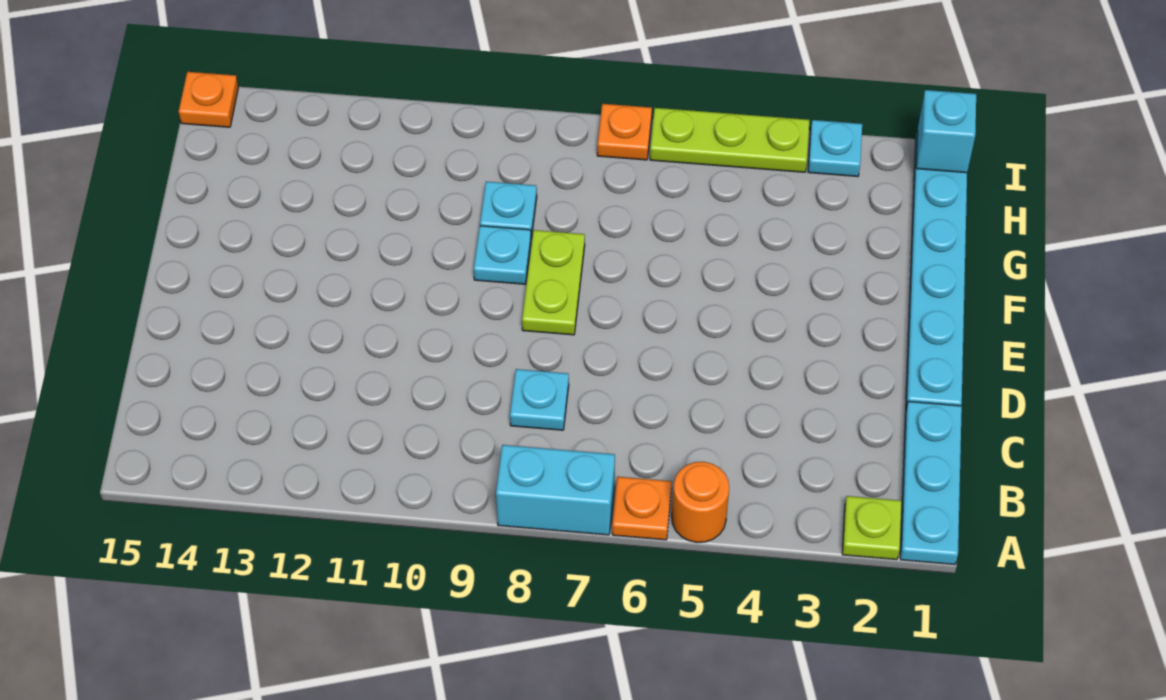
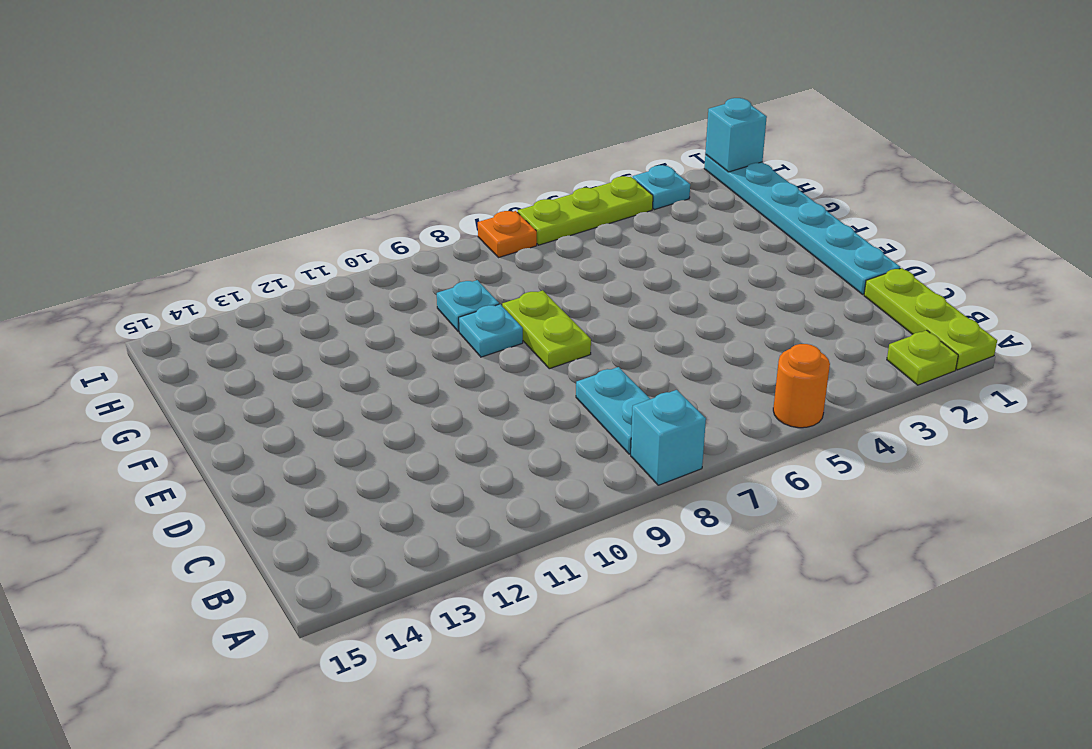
cyan 1x3 plate [900,401,962,565] -> lime 1x3 plate [864,268,997,370]
orange 1x1 plate [612,477,672,540] -> none
cyan 1x2 brick [496,445,615,535] -> cyan 1x1 brick [631,390,706,485]
cyan 1x1 plate [510,369,569,430] -> cyan 1x2 plate [576,367,650,454]
orange 1x1 plate [179,72,238,127] -> none

